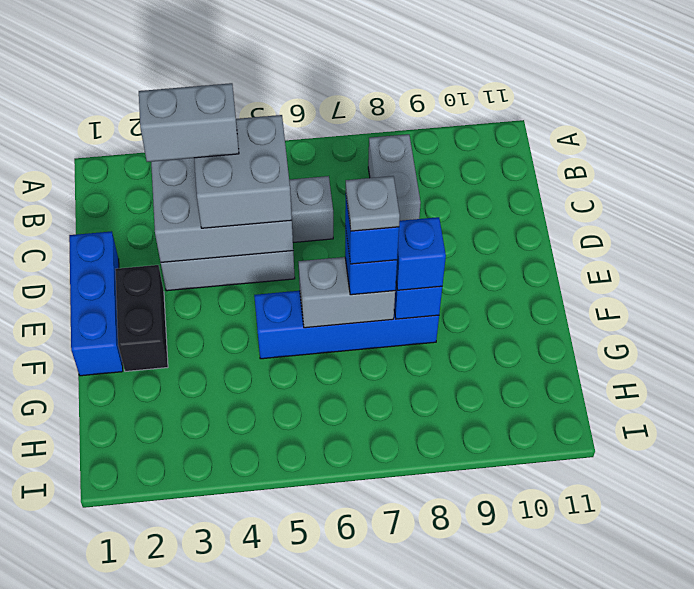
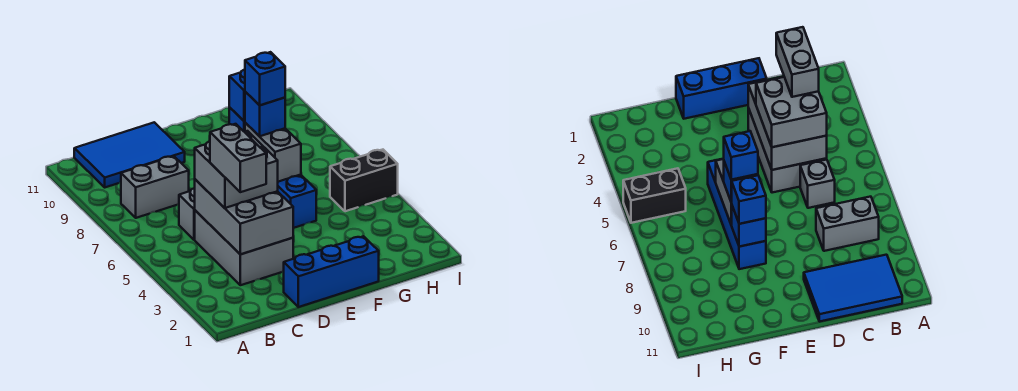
none -> blue 2x3 tile [74,122,185,187]
black 1x2 brick [115,265,168,372] -> black 1x2 brick moved to [330,150,398,211]
grey 1x1 plate [346,176,400,231] -> none

